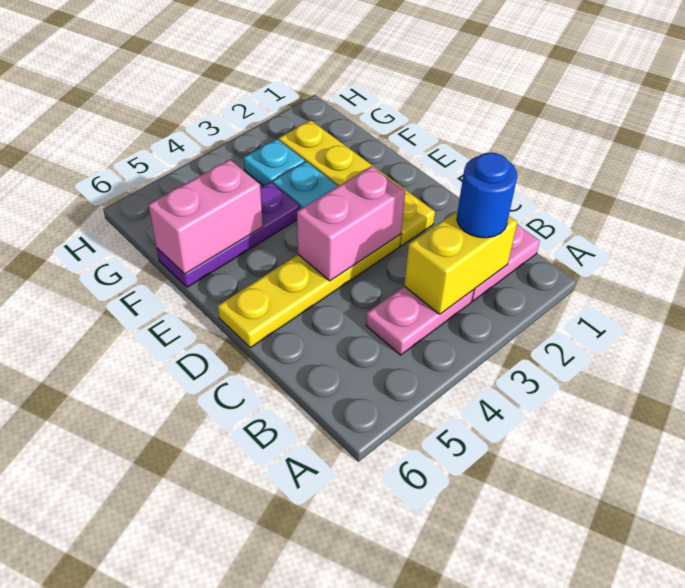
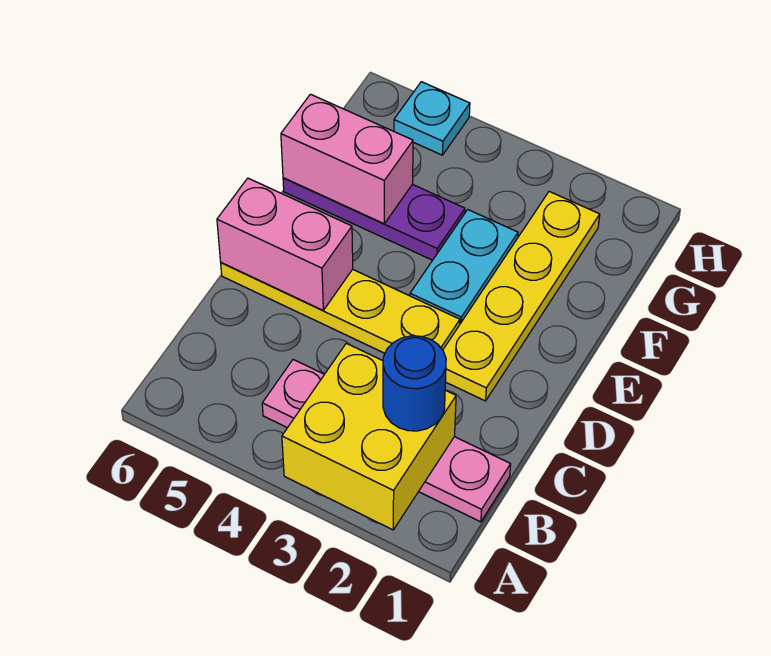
yellow 1x2 brick [404,211,517,314] -> yellow 2x2 brick [282,343,456,530]
pink 1x2 brick [297,166,405,281] -> pink 1x2 brick moved to [217,178,353,310]
cyan 1x1 plate [244,139,305,186] -> cyan 1x1 plate moved to [394,82,470,155]

